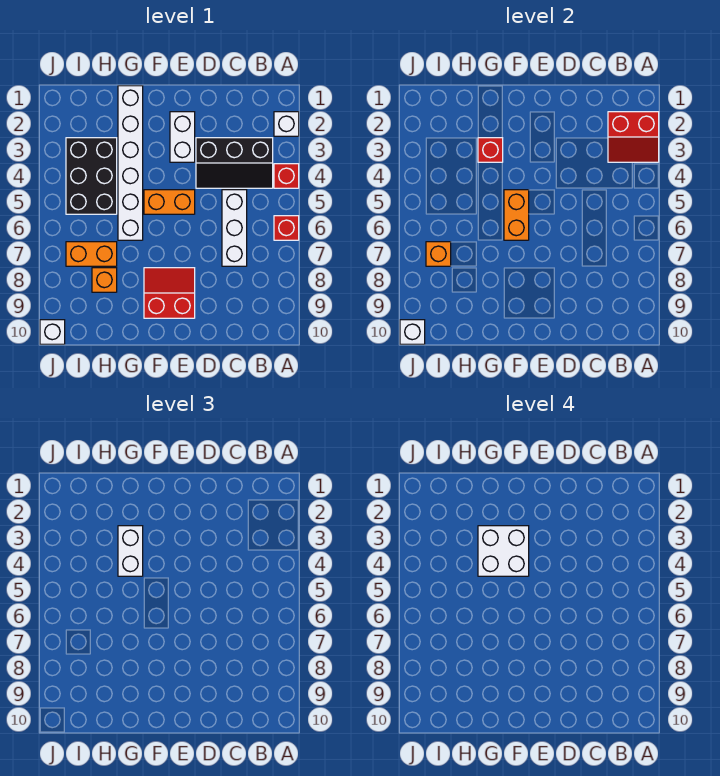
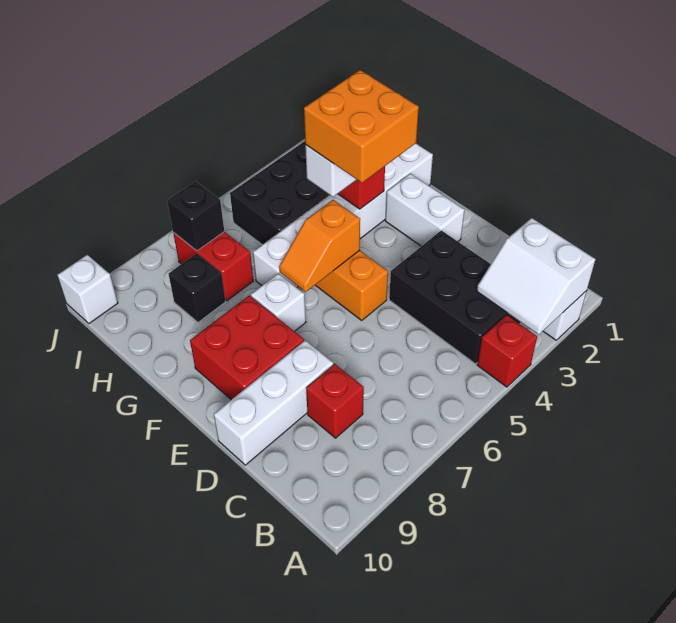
red 2x2 slope [608,112,659,162] -> white 2x2 slope [477,218,595,335]
red 1x1 brick [274,216,299,240] -> red 1x1 brick moved to [306,364,364,438]
black 2x3 slope [196,138,273,188] -> black 2x3 brick [389,230,521,364]
white 1x3 brick [222,190,247,266] -> white 1x3 brick moved to [214,340,333,465]
white 1x2 brick [170,112,195,162] -> white 1x2 brick turned to [385,174,464,246]
red 2x2 slope [144,268,195,318] -> red 2x2 brick [190,295,304,400]
white 2x2 brick [478,526,529,576] -> orange 2x2 brick [304,70,419,183]
orange 1x2 brick [504,190,529,240] -> orange 1x2 slope [279,200,360,292]
orange 1x2 brick [66,242,117,266] -> red 1x2 brick [173,232,253,301]
orange 1x1 brick [92,268,117,292] -> black 1x1 brick [169,253,225,322]
orange 1x1 brick [426,242,451,266] -> black 1x1 brick [167,181,224,251]
white 1x1 brick [400,320,425,344] -> white 1x1 brick moved to [251,274,306,331]

